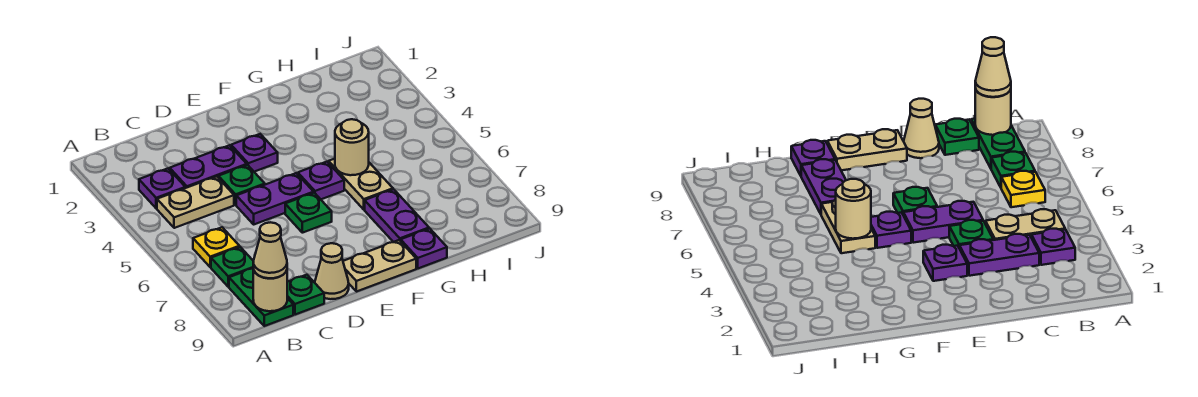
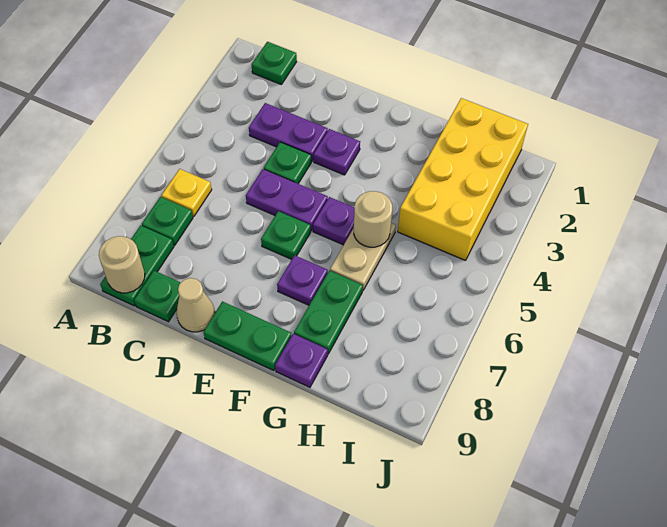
none -> green 1x1 plate [252,42,297,84]
purple 1x1 plate [139,169,185,208] -> purple 1x1 plate moved to [277,255,328,305]
tan 1x2 plate [157,177,234,228] -> none
tan 1x1 cone [253,222,287,278] -> none
tan 1x2 plate [343,240,416,292] -> green 1x2 plate [203,301,292,371]
purple 1x2 plate [365,189,429,242] -> green 1x2 plate [294,270,363,354]
none -> yellow 2x4 brick [398,98,528,260]

